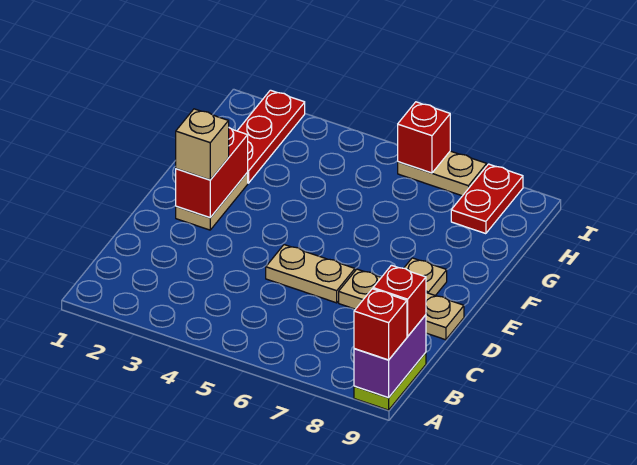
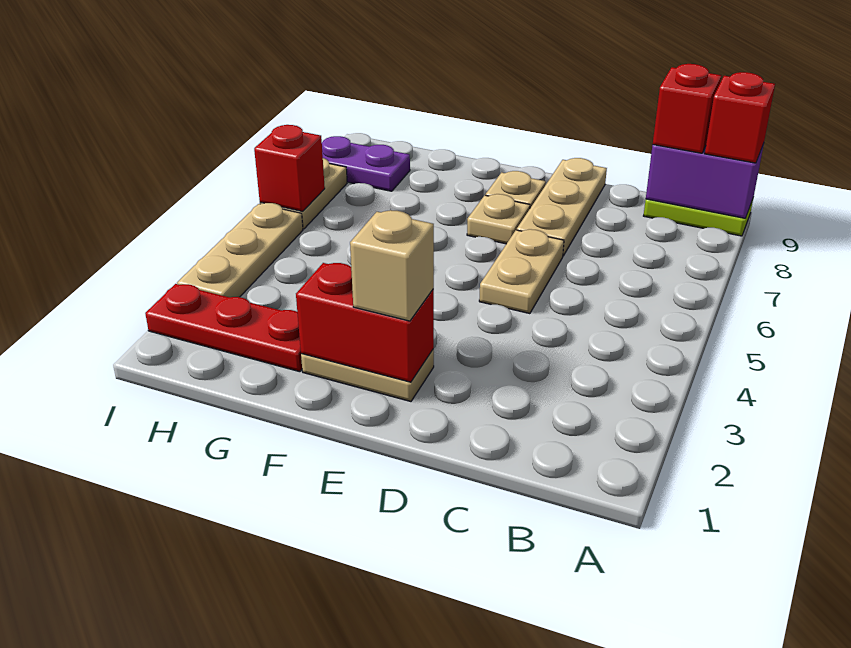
none -> tan 1x1 plate [467,194,530,244]
red 1x2 plate [451,164,523,234] -> purple 1x2 plate [322,136,410,191]
none -> tan 1x3 plate [177,203,303,297]

